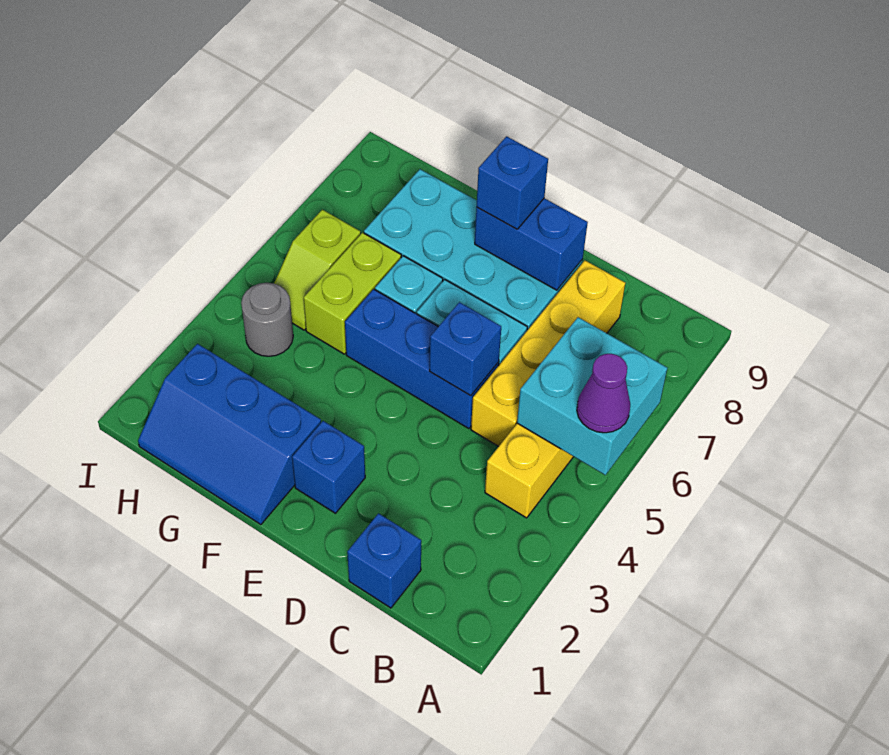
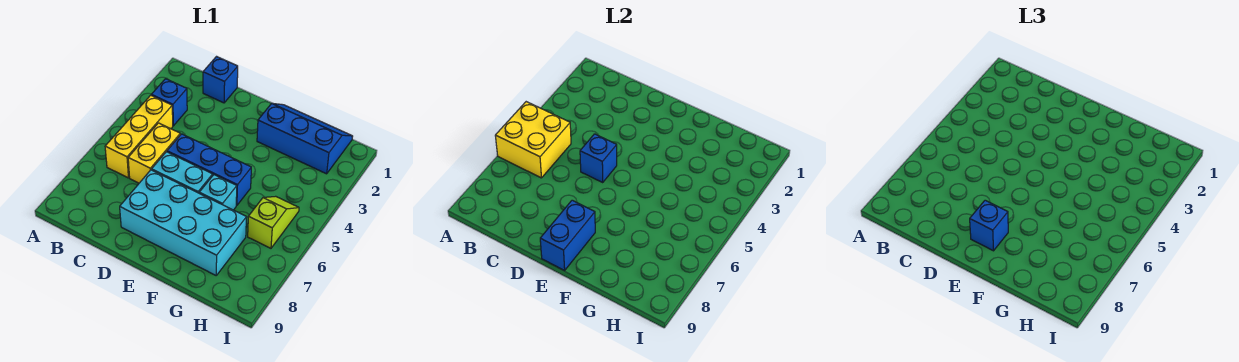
cyan 2x2 brick [517,317,667,475] -> yellow 2x2 brick [495,102,571,178]
purple 1x1 cone [577,354,630,433] -> none
yellow 1x4 brick [471,260,625,446] -> yellow 1x2 brick [128,123,180,183]
blue 1x2 brick [475,198,588,290] -> blue 1x2 brick turned to [540,200,595,270]
blue 1x1 brick [292,421,365,513] -> blue 1x1 brick moved to [151,79,187,126]
lime 1x2 brick [304,233,401,354] -> none
grey 1x1 round brick [241,283,293,356] -> none

